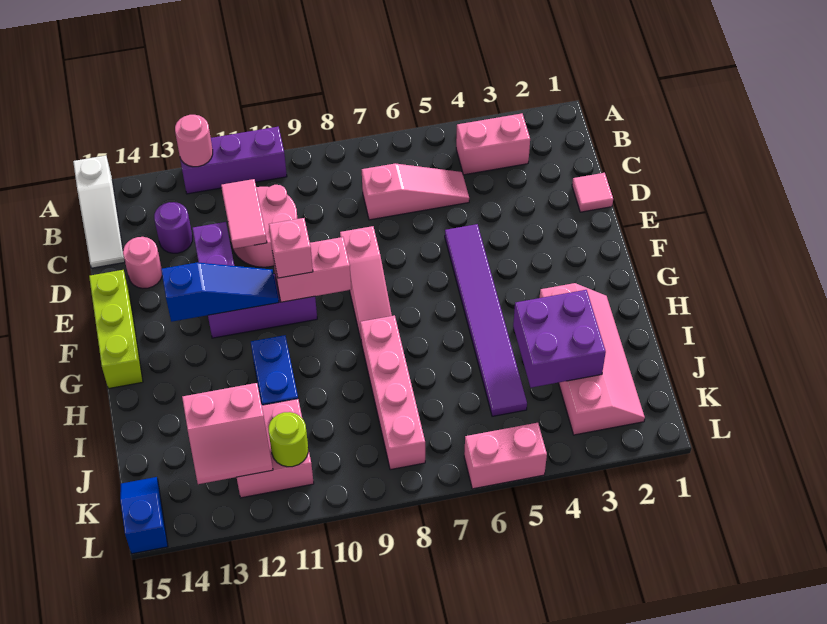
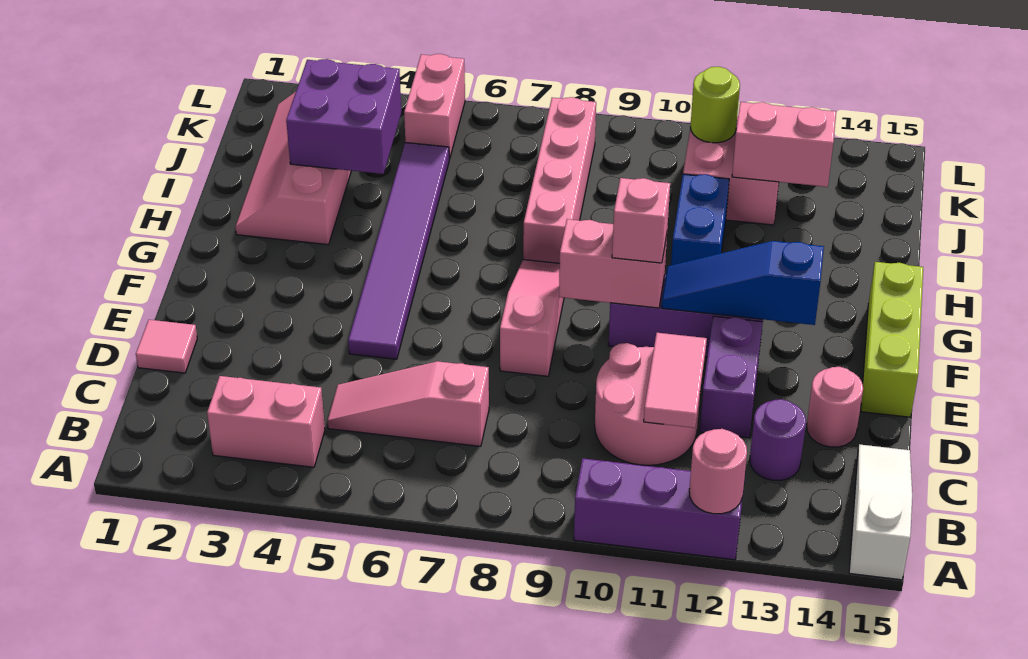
blue 1x2 slope [120,477,168,554] -> none
pink 1x2 brick [464,423,547,489] -> pink 1x2 brick turned to [404,54,465,159]

